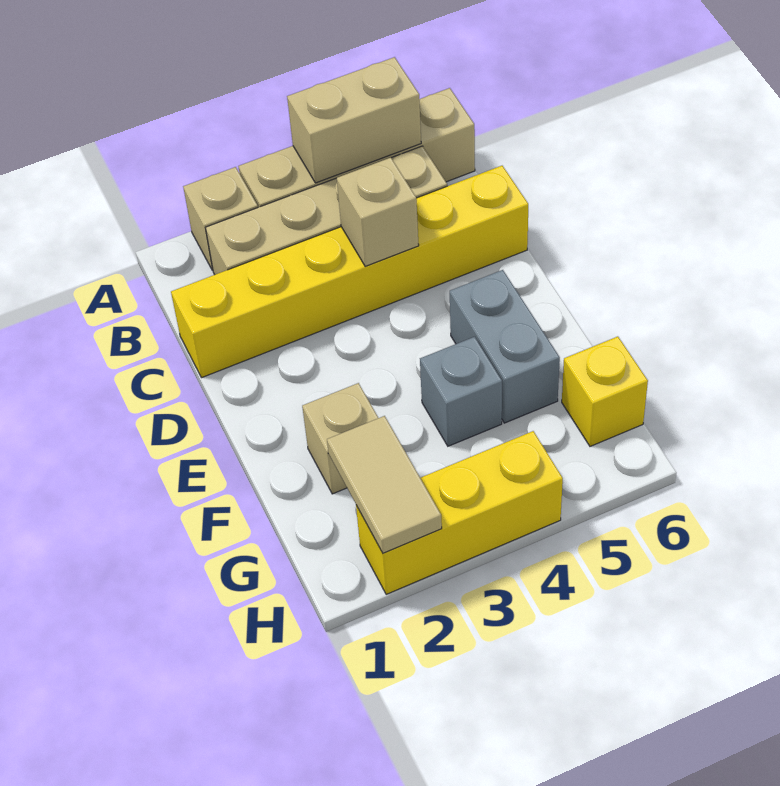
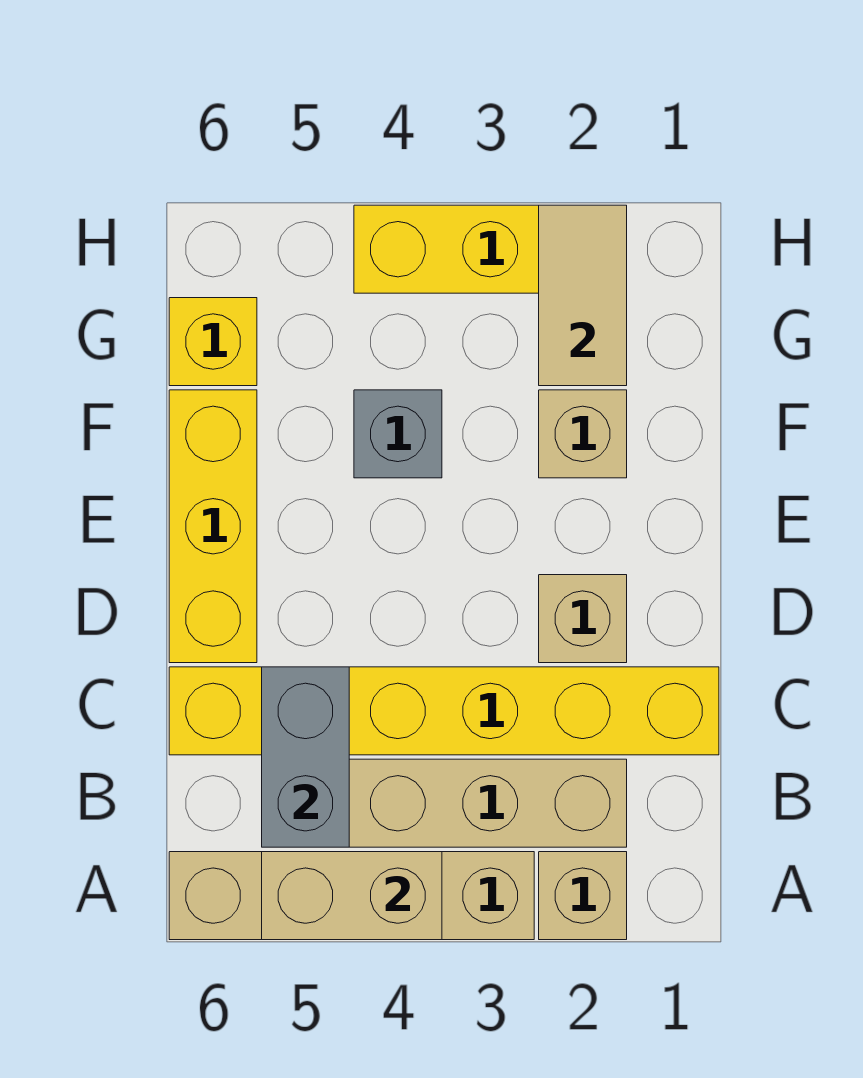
tan 1x1 brick [337,158,419,266] -> tan 1x1 brick moved to [539,575,627,663]
none -> yellow 1x3 brick [169,390,257,663]
grey 1x2 brick [450,270,560,423] -> grey 1x2 brick moved to [262,667,349,847]

